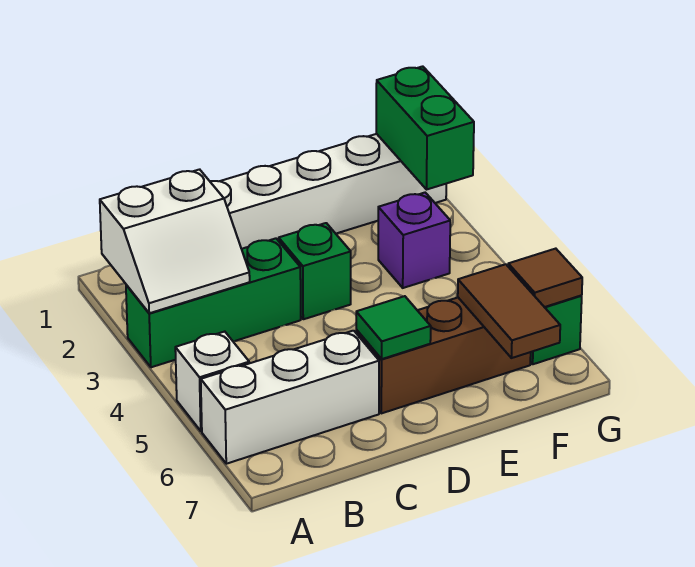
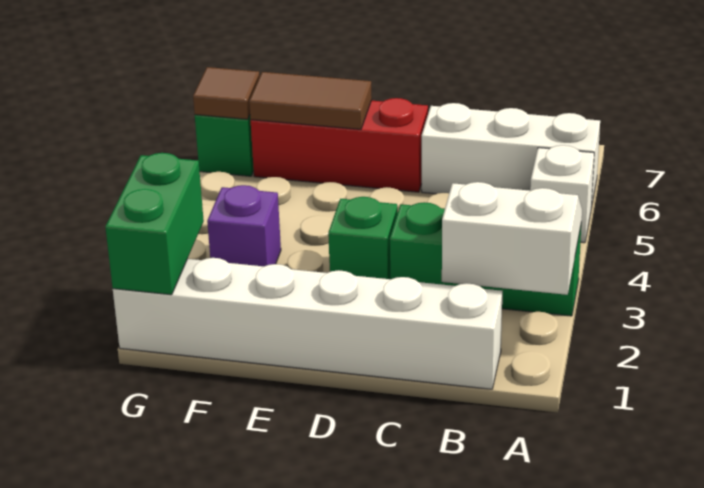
brown 1x3 brick [356,298,531,413] -> red 1x3 brick [251,98,428,192]
green 1x1 tile [356,296,431,359] -> none
brown 1x2 tile [458,264,560,358] -> brown 1x2 tile turned to [249,72,372,129]

